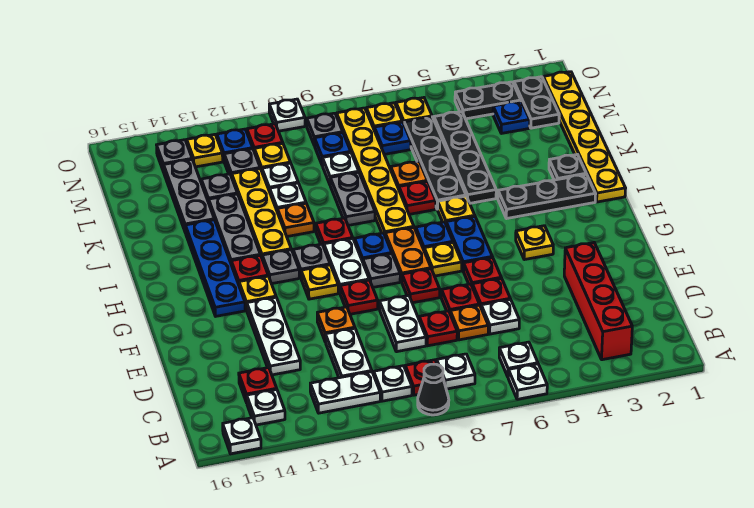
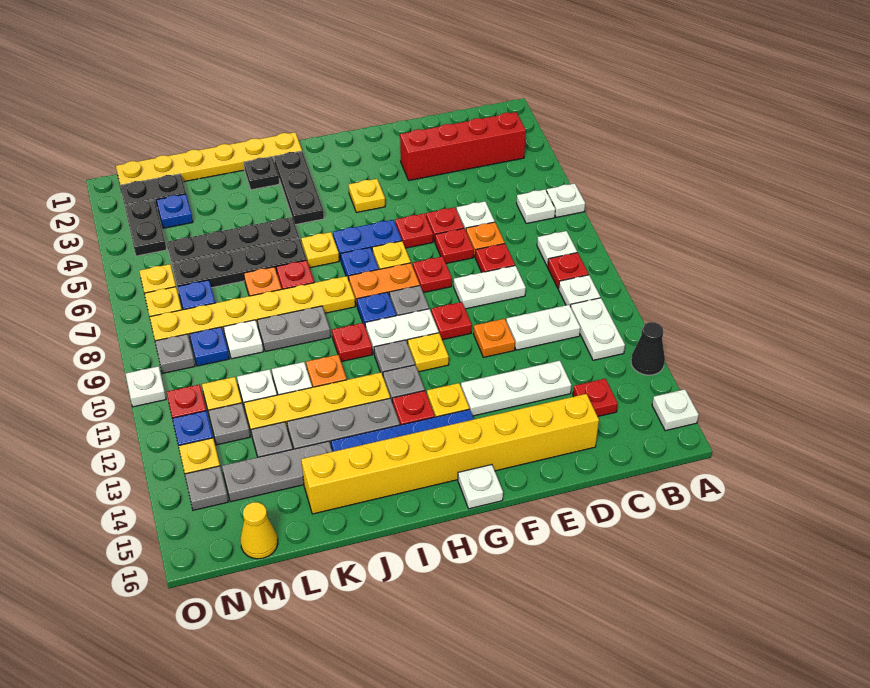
black 1x1 cone [418,364,449,415] -> black 1x1 cone moved to [631,322,665,375]
white 1x1 plate [247,390,285,425] -> white 1x1 plate moved to [458,465,503,509]
none -> yellow 1x8 brick [301,394,599,514]
none -> yellow 1x1 cone [241,502,278,559]

